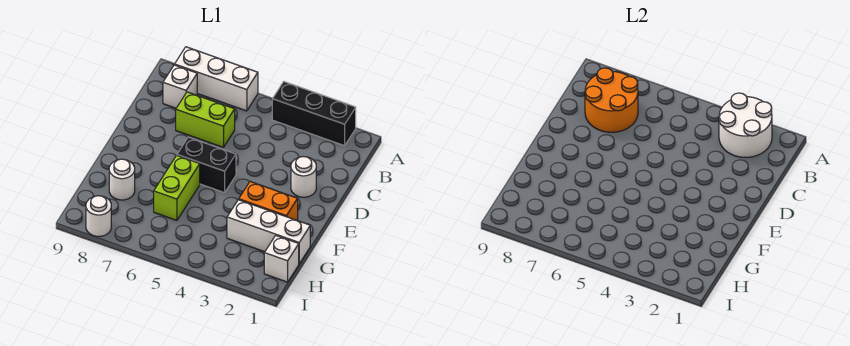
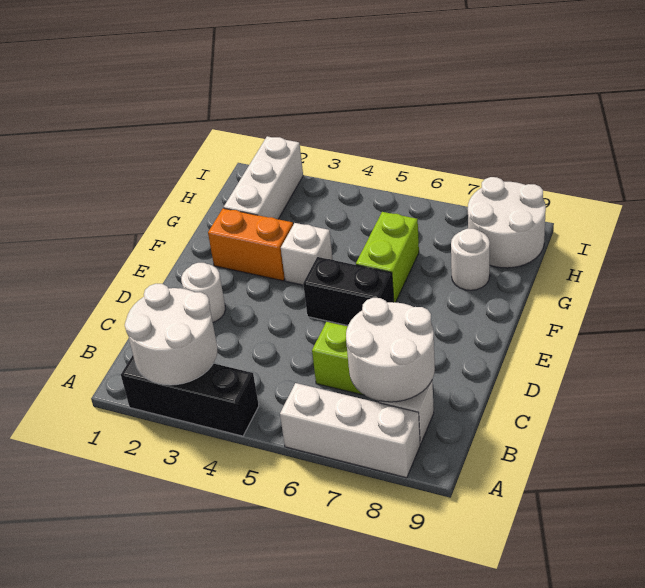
orange 2x2 round brick [585,68,638,132] -> white 2x2 round brick [346,298,435,402]
white 1x3 brick [227,200,310,264] -> white 1x3 brick turned to [224,136,303,219]
white 1x1 brick [264,235,299,282] -> white 1x1 brick moved to [281,223,333,285]
white 1x1 round brick [86,196,111,237] -> white 2x2 round brick [468,177,546,268]

